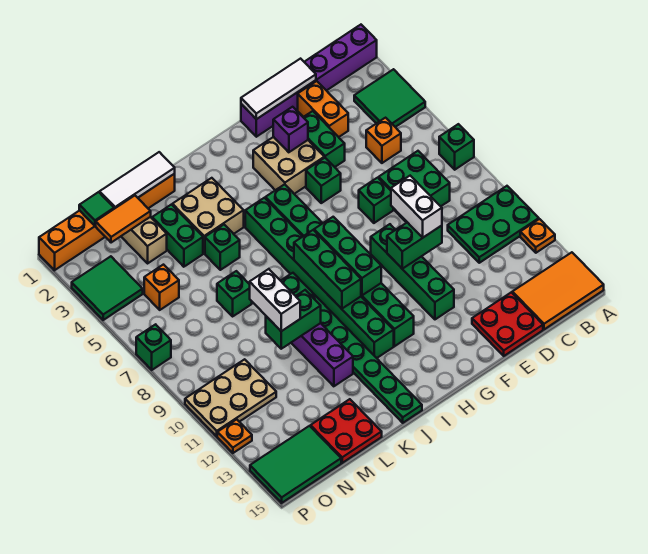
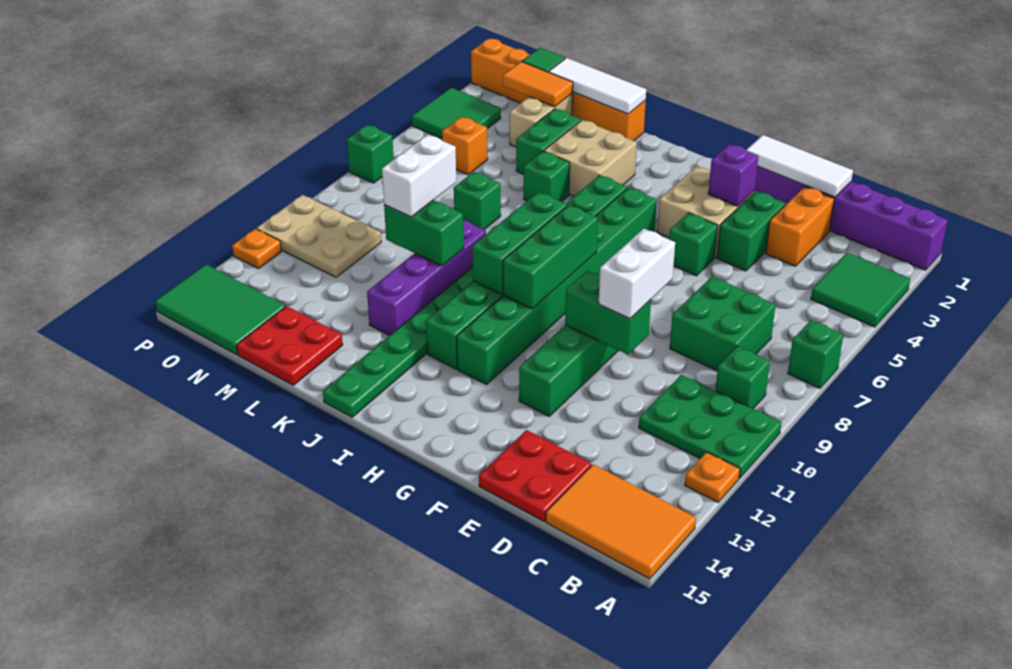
orange 1x1 brick [366,118,401,163] -> none
green 1x1 brick [359,178,393,223] -> green 1x1 brick moved to [715,346,770,408]

